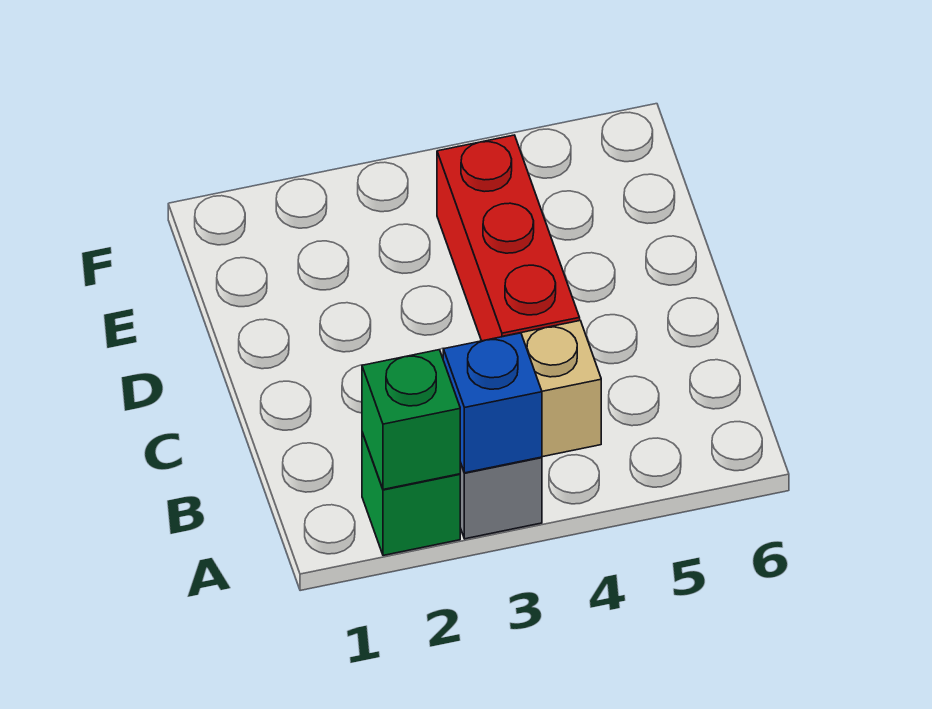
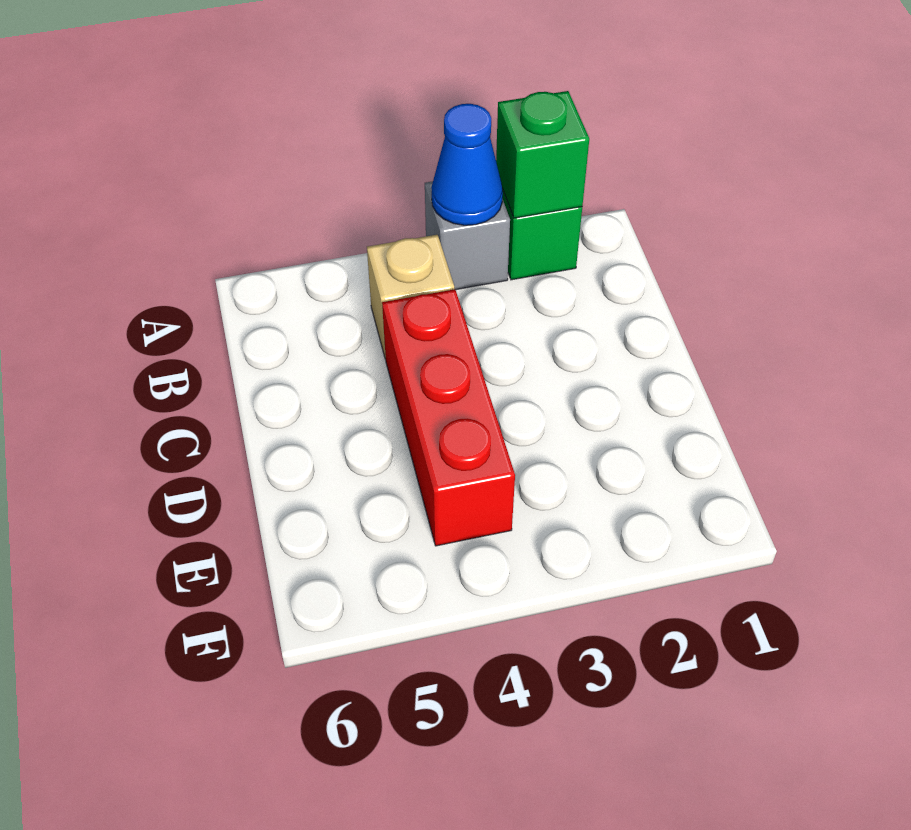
blue 1x1 brick [443,333,542,473] -> blue 1x1 cone [431,104,503,225]

